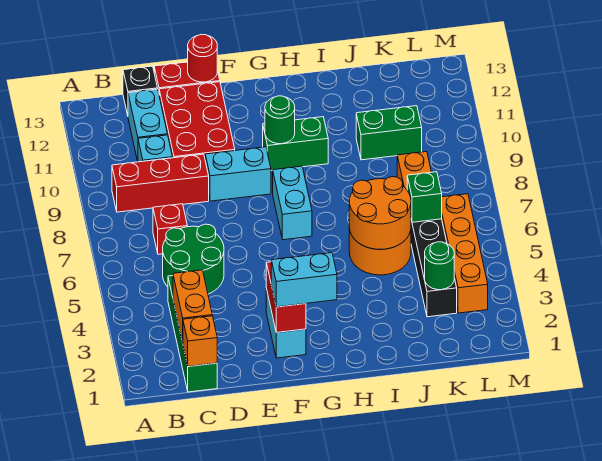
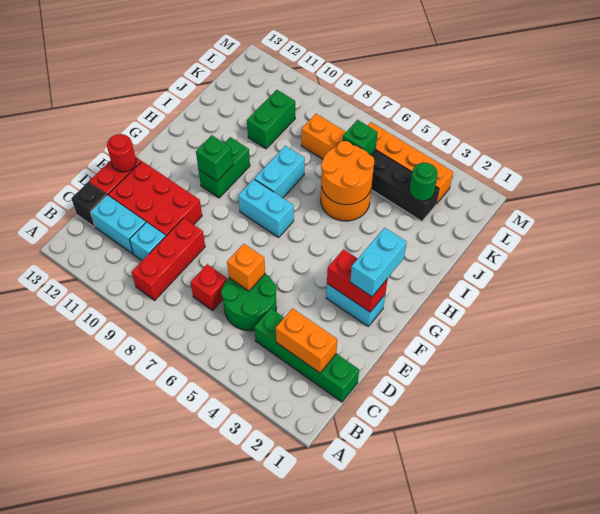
orange 1x1 brick [183,316,217,366] -> orange 1x1 brick moved to [227,244,265,291]
cyan 1x2 brick [205,147,271,201] -> cyan 1x2 brick moved to [255,146,305,198]
green 1x1 round brick [265,96,295,144] -> green 1x1 brick [196,135,233,181]

